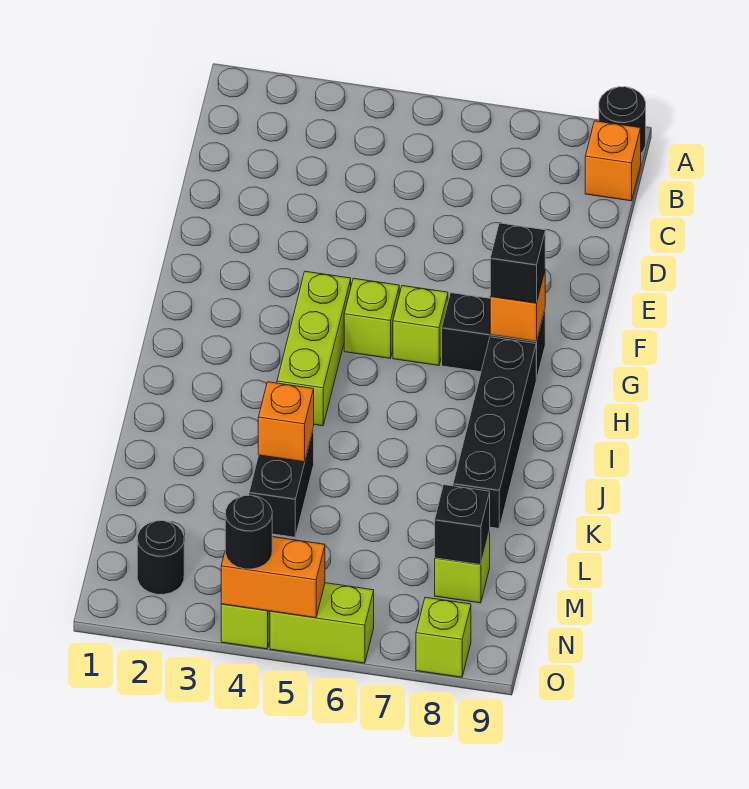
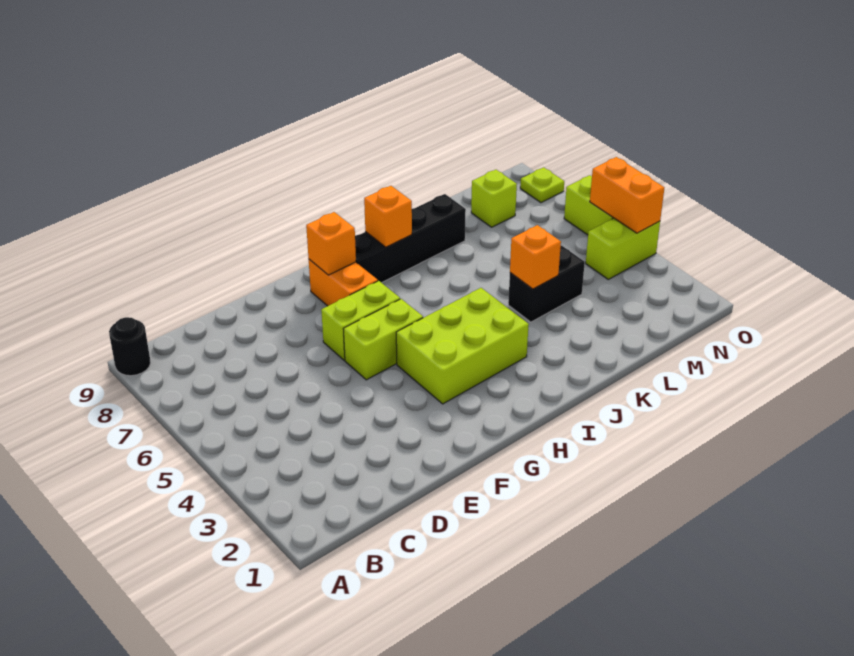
orange 1x1 brick [585,121,641,201] -> orange 1x1 brick moved to [364,186,412,247]
lime 1x3 brick [277,271,351,426] -> lime 2x3 brick [396,288,529,404]
lime 1x1 brick [344,278,399,358] -> lime 1x2 brick [344,299,423,380]
lime 1x1 brick [393,286,448,366] -> lime 1x2 brick [321,281,400,360]
black 1x2 brick [442,293,545,379] -> orange 1x2 brick [309,260,378,306]
black 1x1 brick [490,223,545,303] -> none
black 1x1 brick [435,485,490,565] -> none
black 1x1 round brick [137,521,184,594] -> none
black 1x1 round brick [225,495,272,569] -> none
lime 1x1 brick [416,597,471,677] -> lime 1x1 plate [520,167,564,203]

